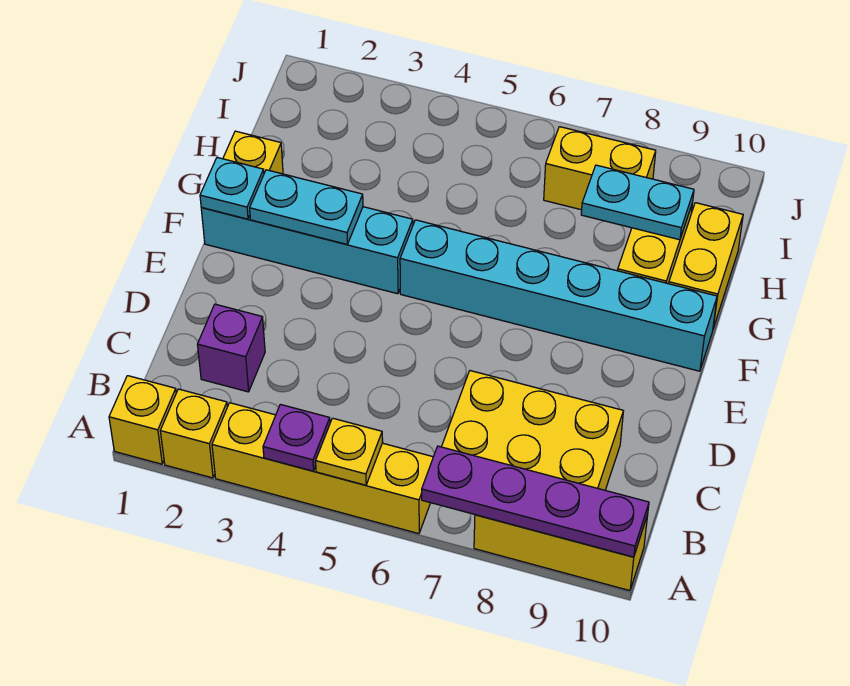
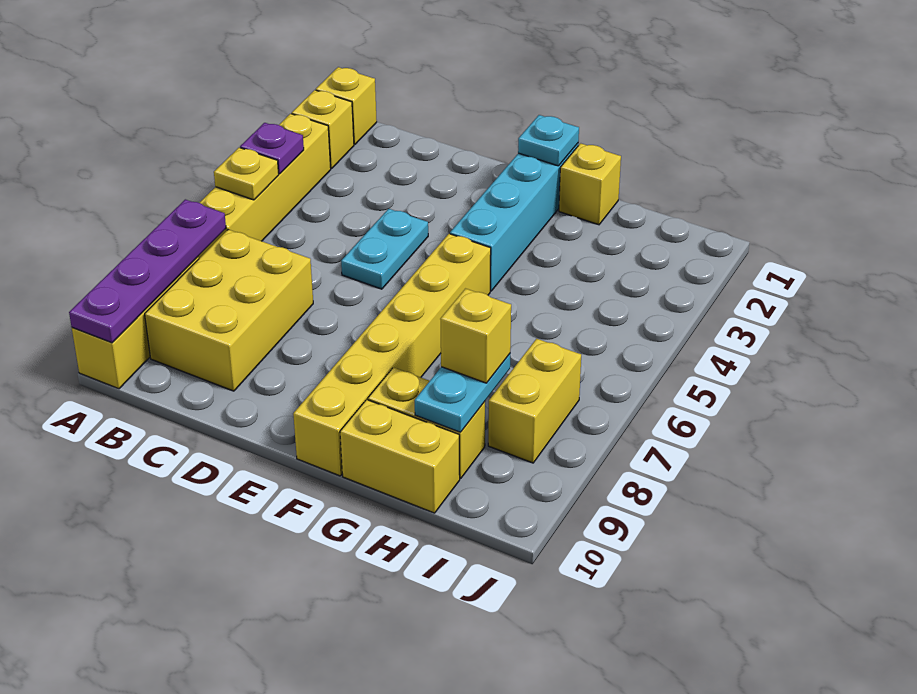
purple 1x1 brick [197,304,265,392] -> none
cyan 1x2 plate [250,170,363,244] -> cyan 1x2 plate moved to [341,209,428,289]
cyan 1x6 brick [400,220,717,371] -> yellow 1x6 brick [293,234,491,476]
none -> yellow 1x1 brick [440,289,511,383]

